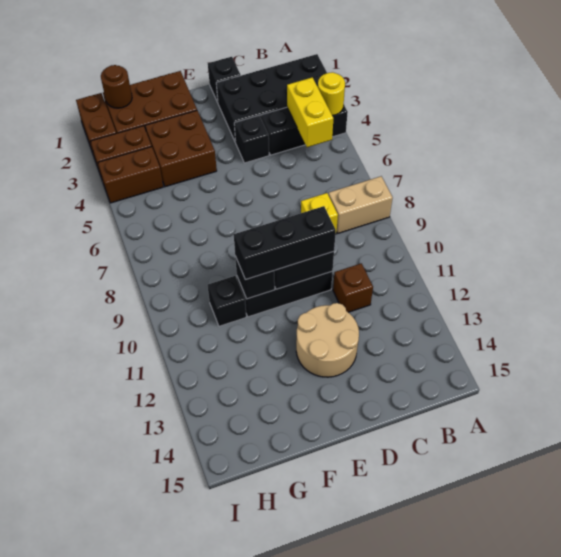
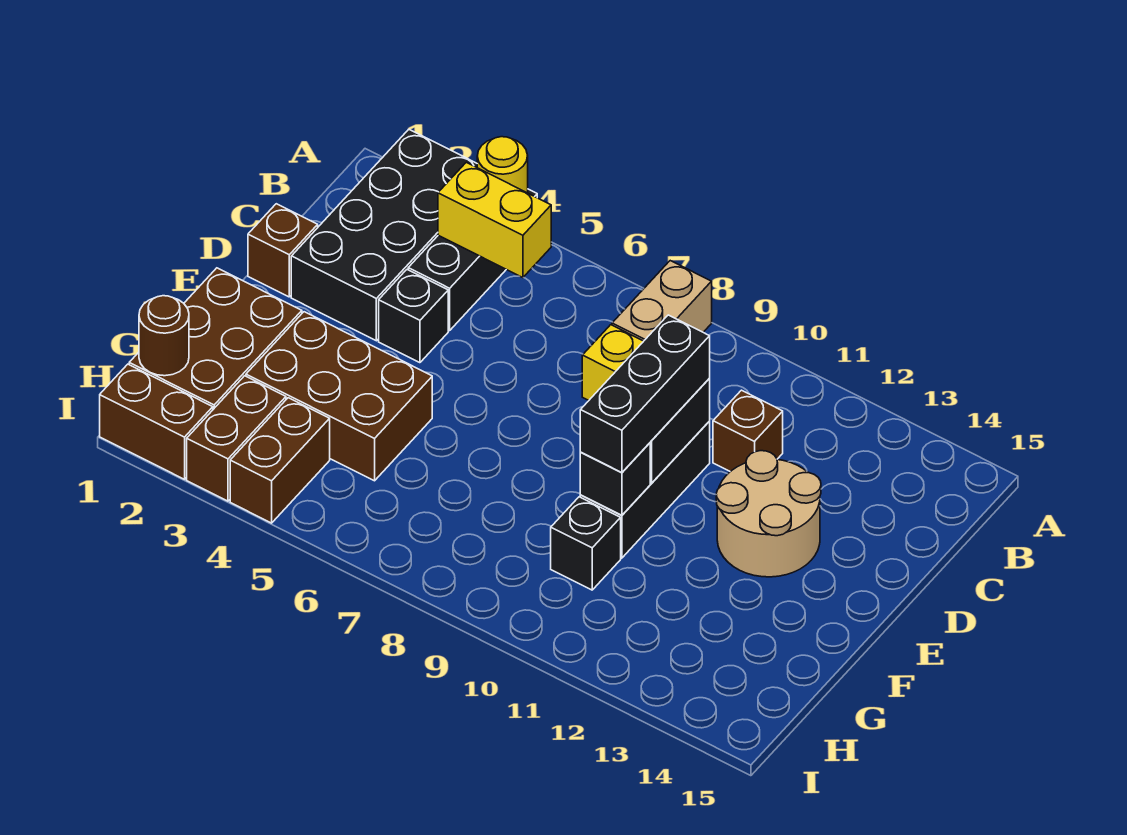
black 1x1 brick [208,57,241,102] -> brown 1x1 brick [248,204,318,297]
brown 2x2 brick [145,111,217,187] -> brown 2x3 brick [246,312,432,481]

